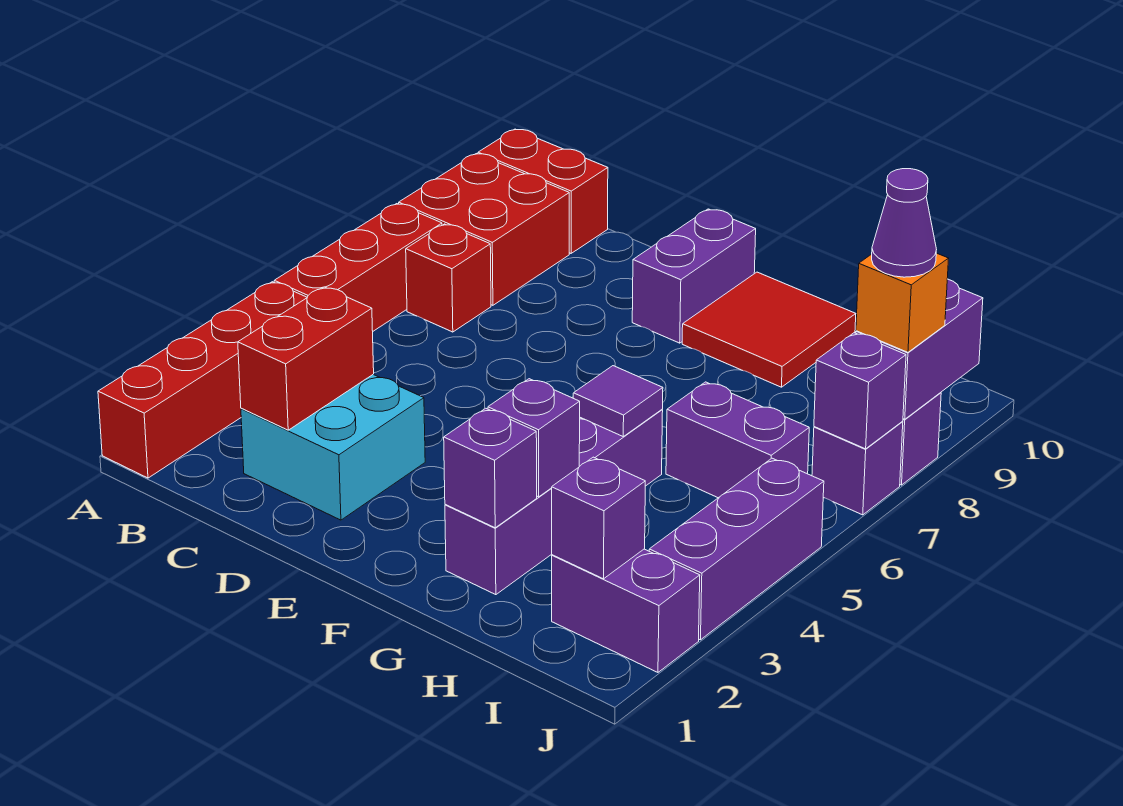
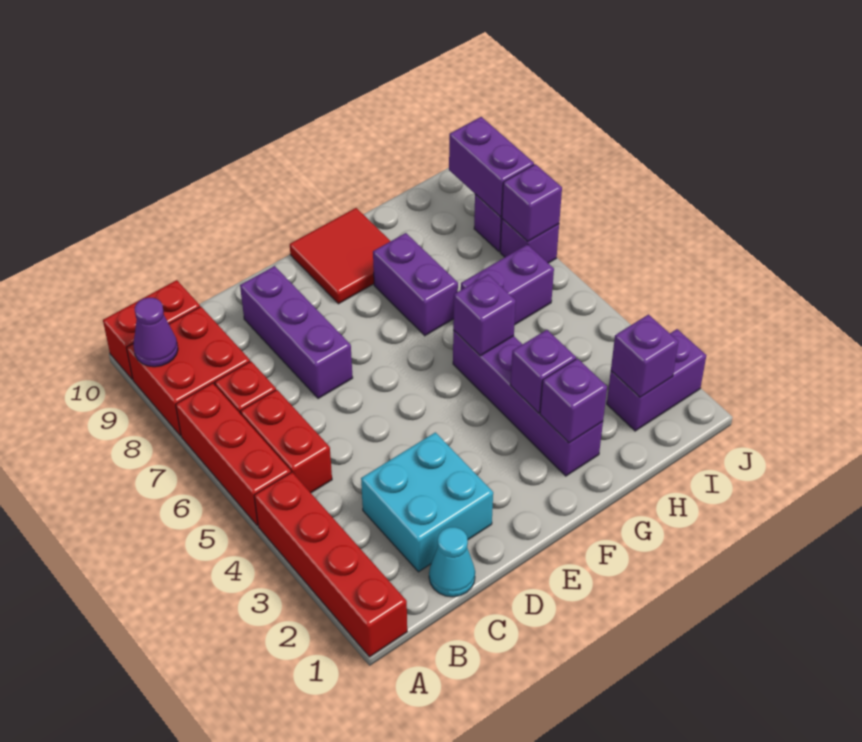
none -> cyan 1x1 cone [429,527,475,597]
red 1x2 brick [238,287,374,430] -> red 1x2 brick moved to [240,390,332,493]
purple 1x2 brick [632,209,756,343] -> purple 1x2 brick moved to [373,233,458,336]
purple 1x1 tile [573,366,663,436] -> purple 1x1 brick [453,275,516,356]
purple 1x3 brick [649,458,824,640] -> purple 1x3 brick moved to [240,266,353,399]
orange 1x1 brick [856,253,949,352] -> none
purple 1x1 cone [872,169,937,277] -> purple 1x1 cone moved to [133,298,178,367]

